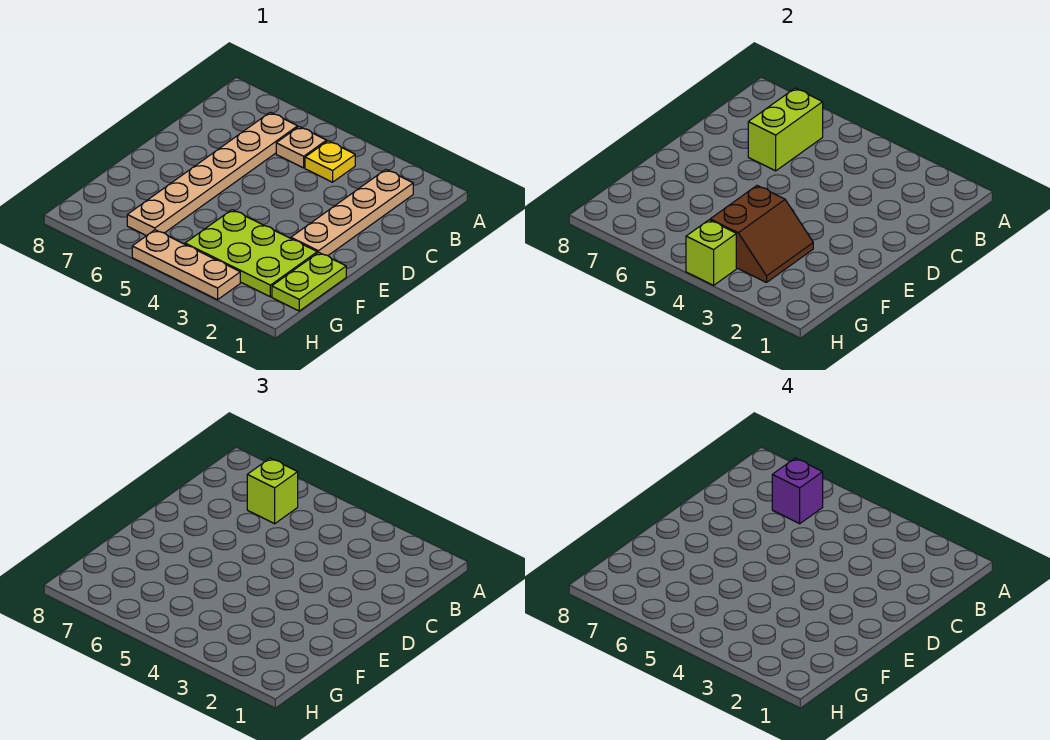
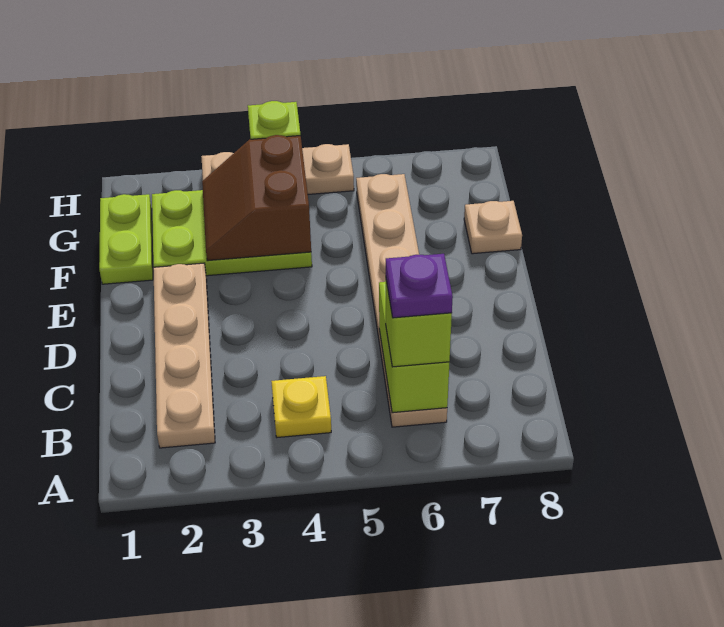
tan 1x1 plate [276,127,327,168] -> tan 1x1 plate moved to [464,201,522,254]
purple 1x1 brick [772,458,823,524] -> purple 1x1 plate [386,254,453,318]

